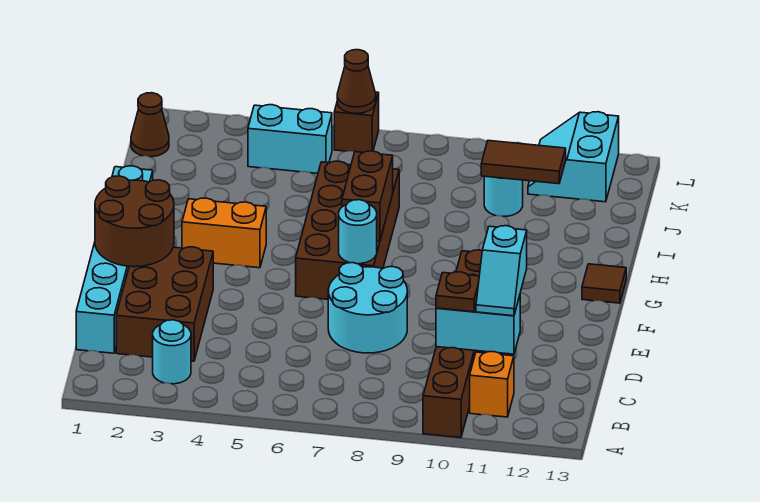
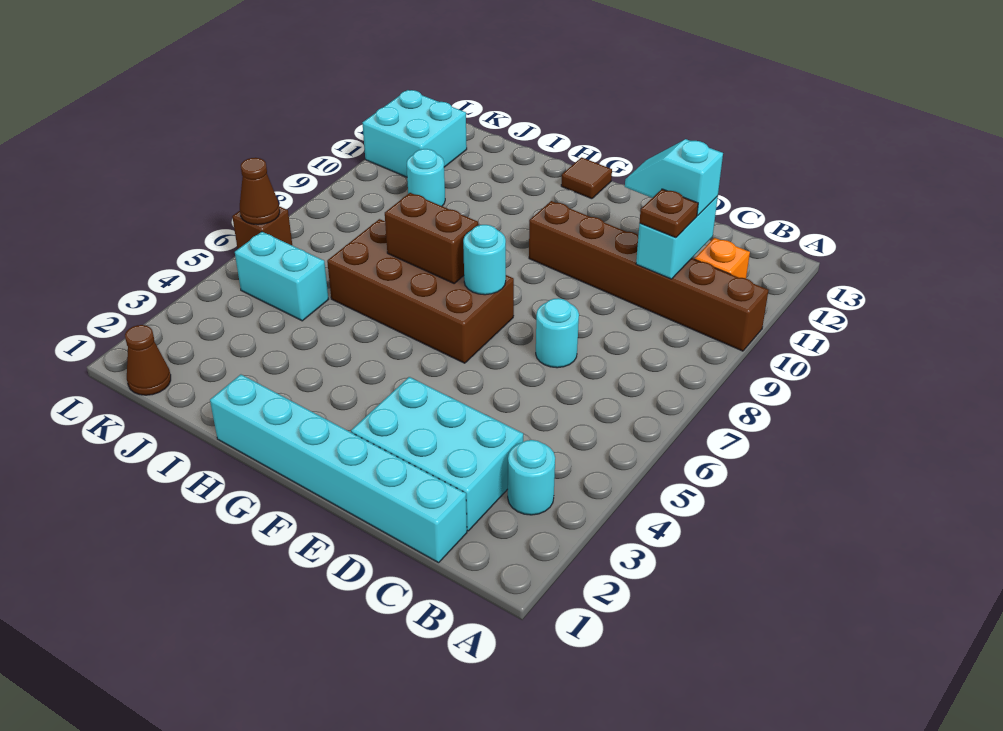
brown 2x3 brick [116,247,213,361] -> cyan 2x3 brick [351,377,523,531]
cyan 1x2 slope [476,226,527,316] -> cyan 1x2 slope turned to [625,139,723,216]
cyan 2x2 round brick [328,263,407,353] -> cyan 1x1 round brick [536,298,579,368]
brown 2x2 round brick [95,176,174,267] -> none
orange 1x2 brick [182,198,266,268] -> none
brown 1x2 tile [481,140,566,184] -> none
cyan 1x2 brick [248,105,332,173] -> cyan 1x2 brick turned to [235,232,329,321]
cyan 2x2 slope [528,112,619,202] -> cyan 2x2 brick [362,90,467,177]

